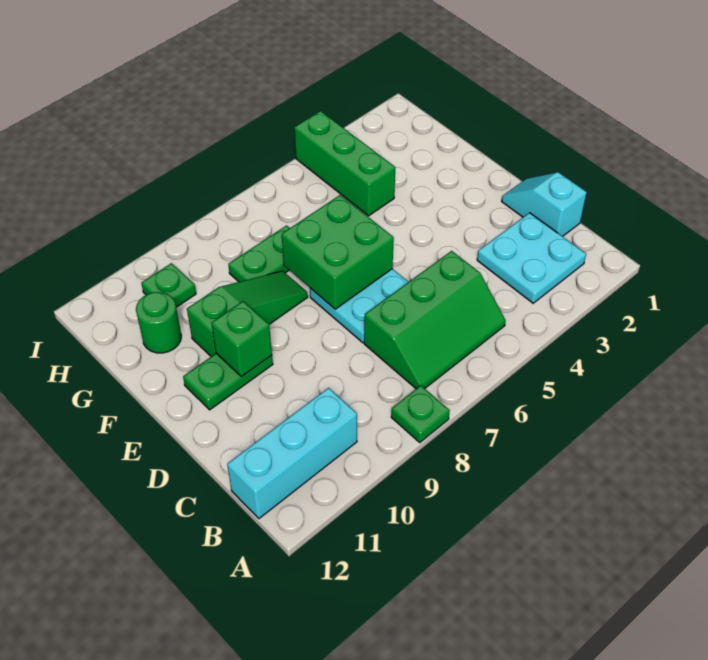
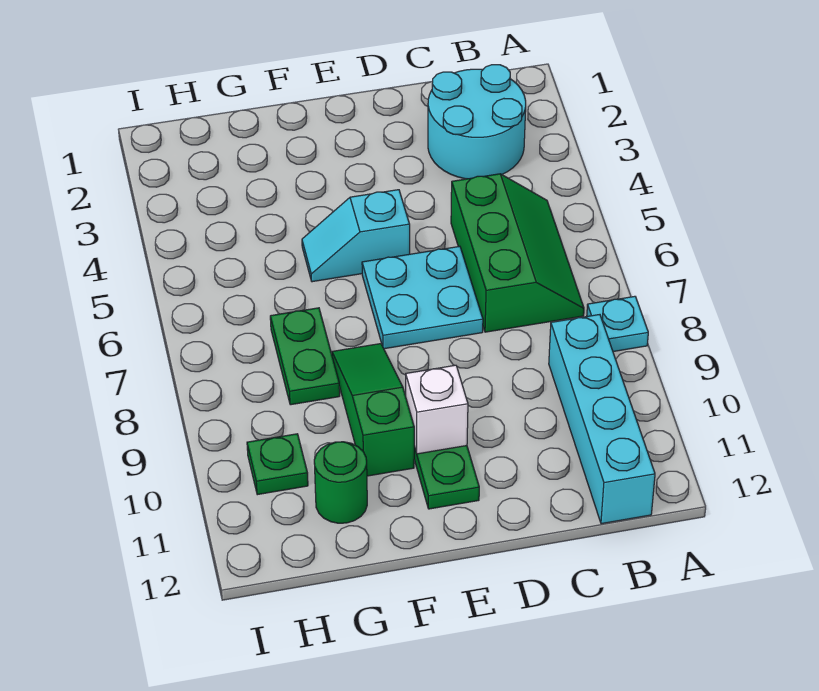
green 1x1 plate [391,386,450,442] -> cyan 1x1 plate [587,296,648,351]
cyan 2x2 plate [477,213,586,303] -> cyan 2x2 round brick [428,65,526,179]
cyan 1x3 brick [227,388,357,518] -> cyan 1x4 brick [549,315,655,524]
cyan 1x2 slope [502,172,587,236] -> cyan 1x2 slope moved to [302,190,410,282]
green 2x2 brick [282,195,394,309] -> none
green 1x1 brick [211,301,272,377] -> white 1x1 brick [406,365,468,454]
green 1x3 brick [294,111,395,216] -> none

